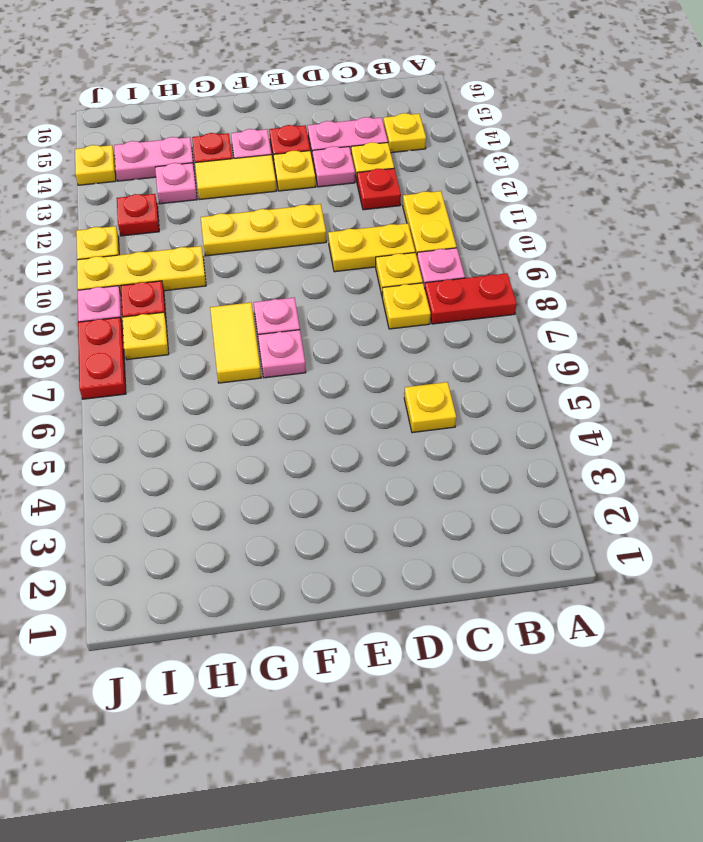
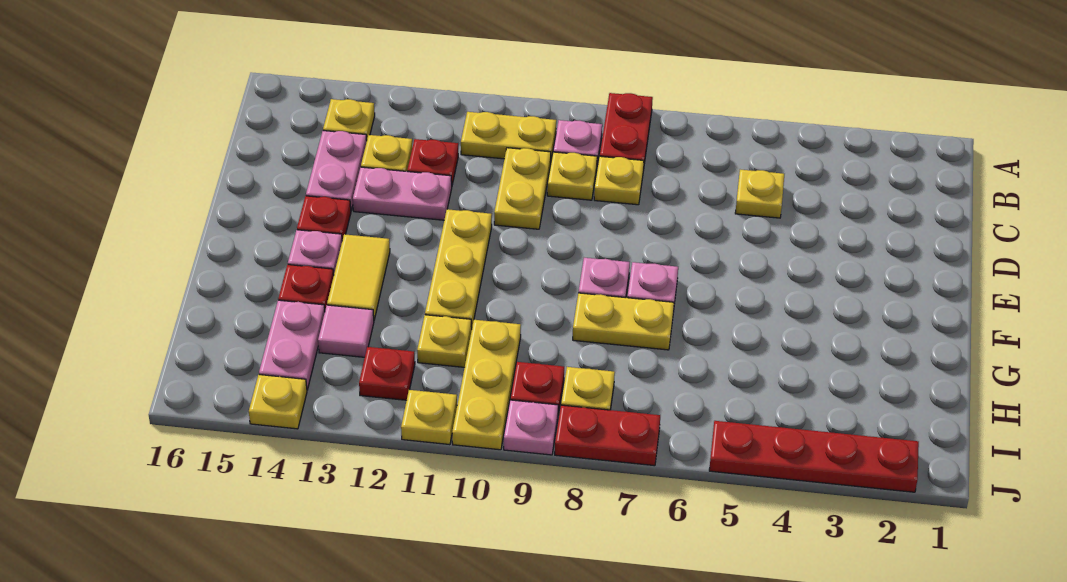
pink 1x1 plate [312,146,355,187] -> pink 1x2 plate [353,167,452,220]
yellow 1x1 plate [273,151,316,191] -> yellow 1x1 plate moved to [417,315,472,367]
yellow 1x2 tile [210,302,261,383] -> yellow 1x2 plate [573,293,674,350]
pink 1x1 plate [155,163,197,204] -> pink 1x1 tile [318,305,374,357]
none -> red 1x4 plate [709,421,919,492]

